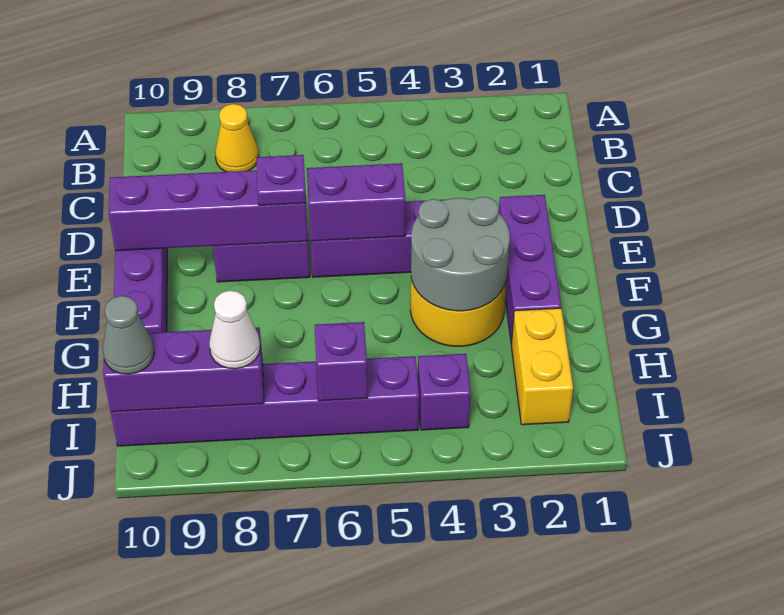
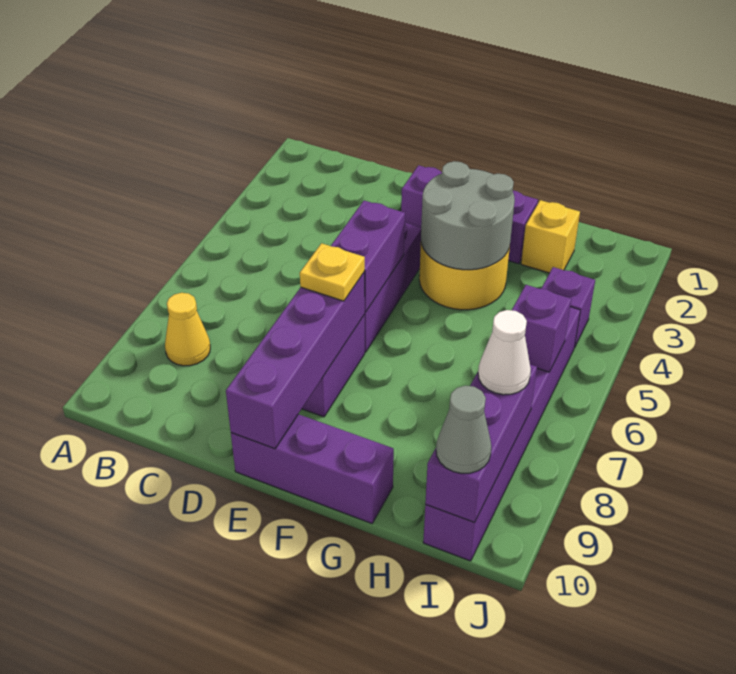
purple 1x1 plate [257,155,306,205] -> yellow 1x1 plate [300,243,365,301]
yellow 1x2 brick [511,308,573,425] -> yellow 1x1 brick [521,200,580,273]

